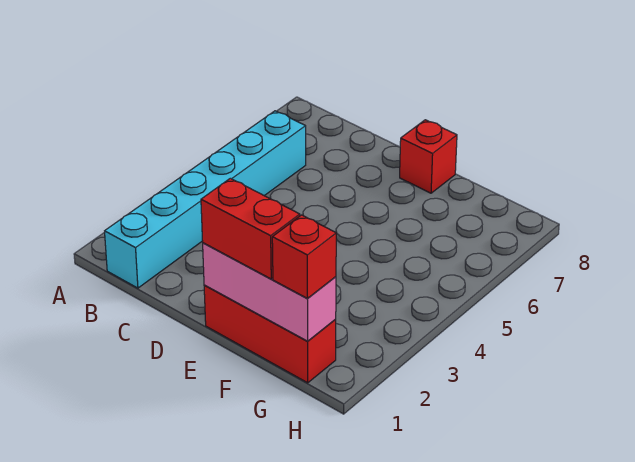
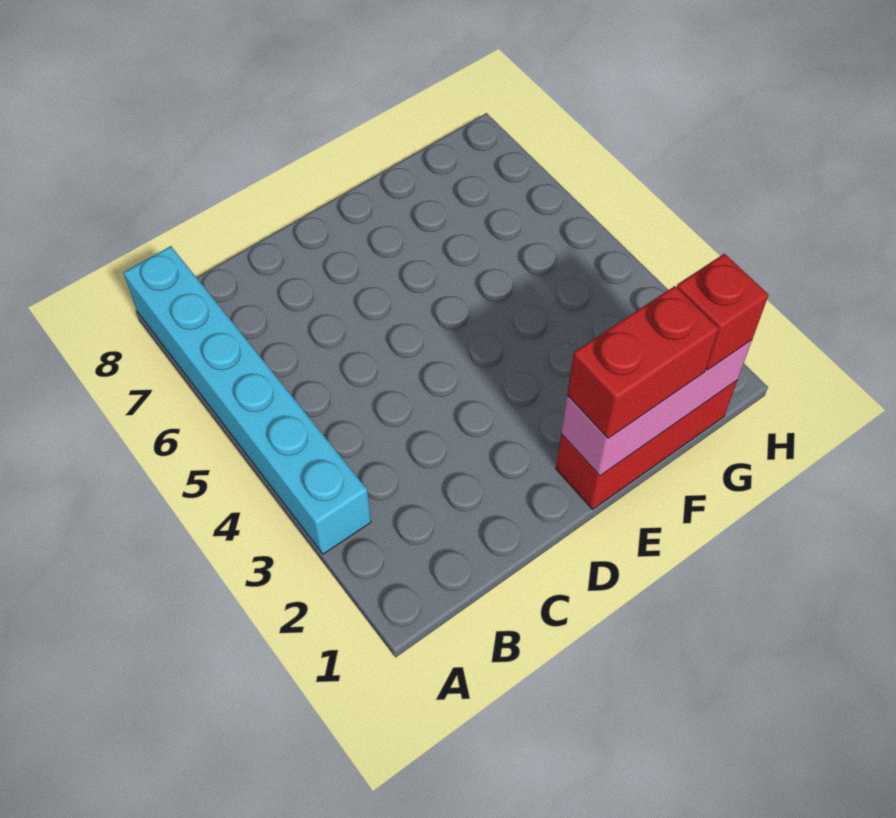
cyan 1x6 brick [105,111,306,288] -> cyan 1x6 brick moved to [123,246,371,554]
red 1x1 brick [400,120,457,193] -> none

